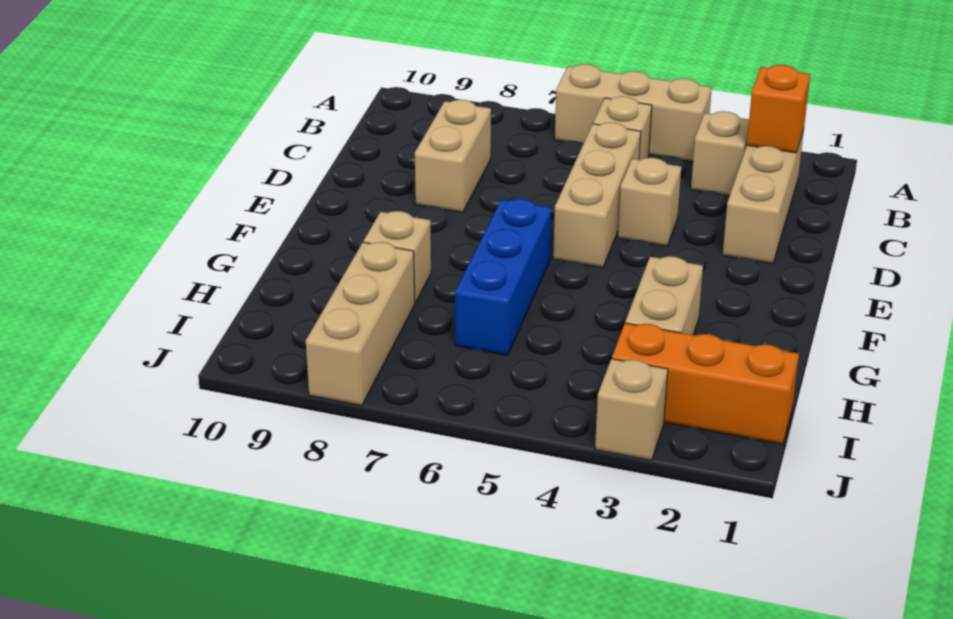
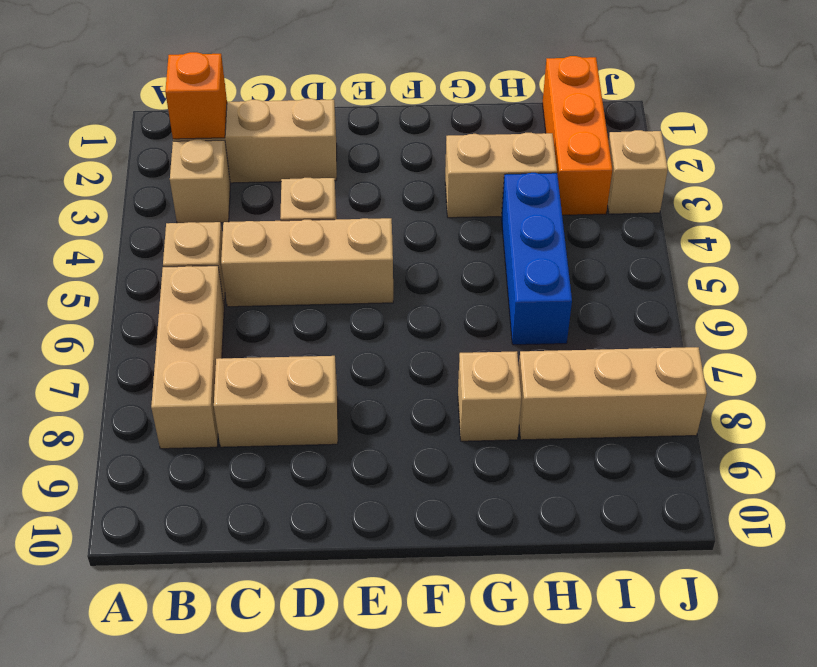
tan 1x3 brick [555,64,712,161] -> tan 1x3 brick moved to [151,266,224,449]
blue 1x3 brick [455,199,552,355] -> blue 1x3 brick turned to [501,173,572,345]

